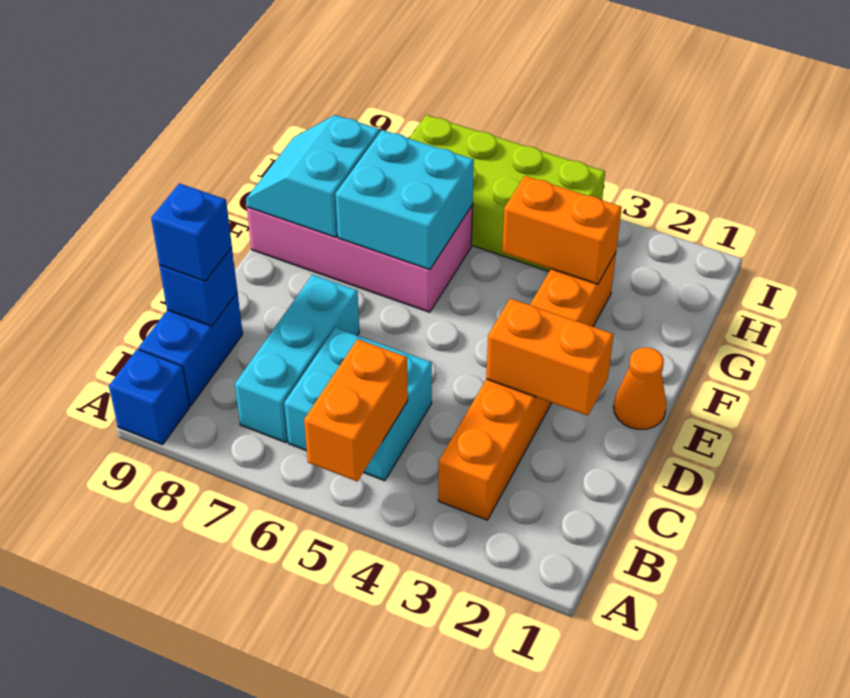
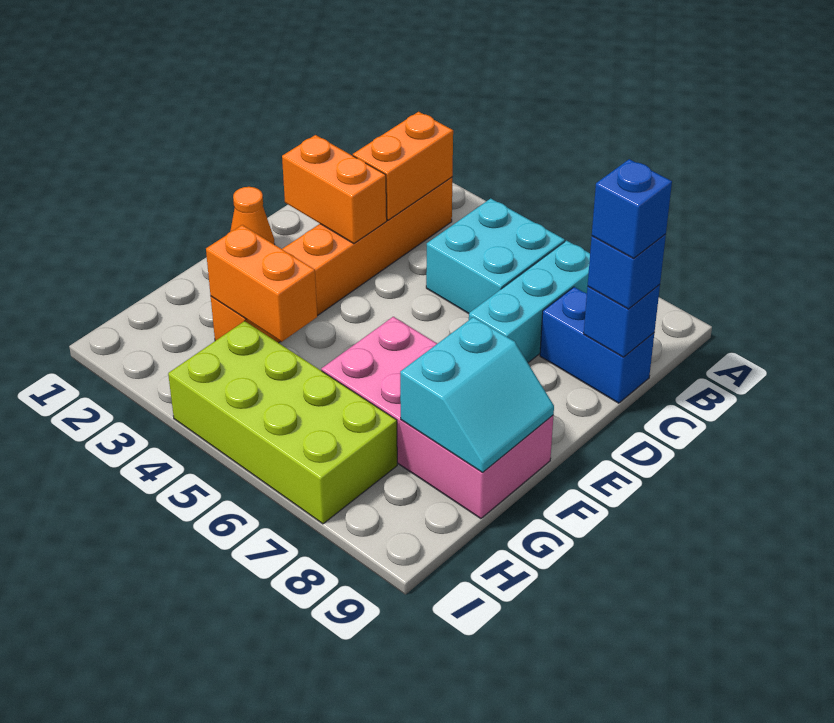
orange 1x2 brick [304,339,408,482] -> orange 1x2 brick moved to [353,112,453,220]
blue 1x1 brick [109,349,189,445] -> blue 1x1 brick moved to [592,159,672,258]
blue 1x2 brick [139,293,243,406] -> blue 1x2 brick turned to [540,287,654,403]
cyan 2x2 brick [335,130,474,270] -> none

